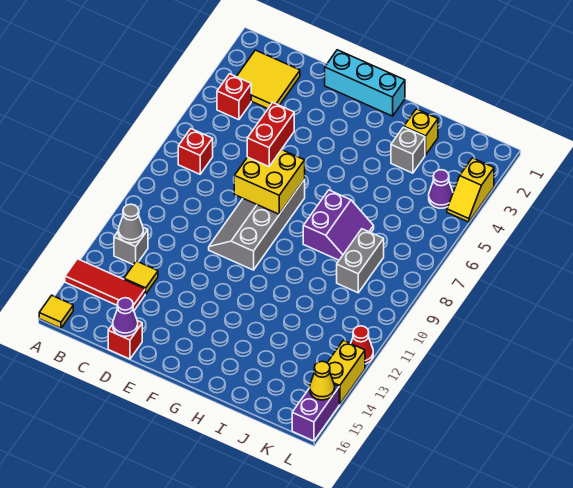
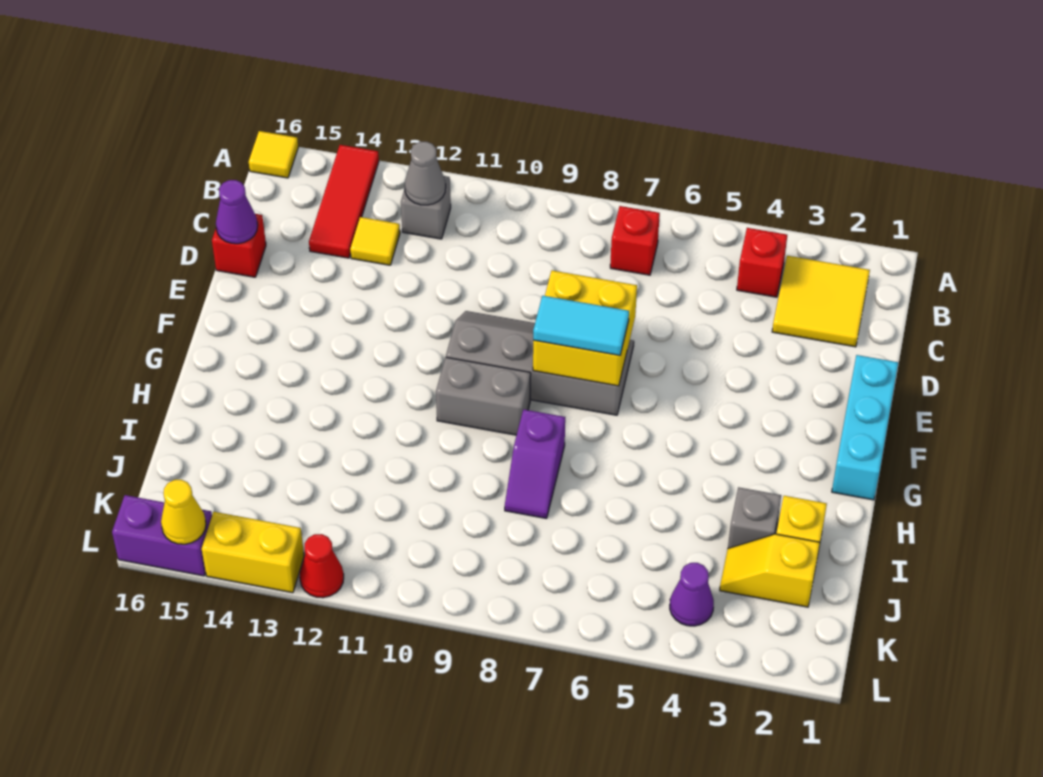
red 1x2 brick [247,103,294,166] -> none
none -> cyan 1x2 tile [533,296,629,355]
purple 2x2 slope [303,190,374,260] -> purple 1x2 slope [505,409,565,519]
grey 1x2 brick [337,229,384,293] -> grey 1x2 brick moved to [436,357,531,435]
yellow 1x2 slope [447,158,494,222] -> yellow 1x2 slope moved to [720,534,820,607]

